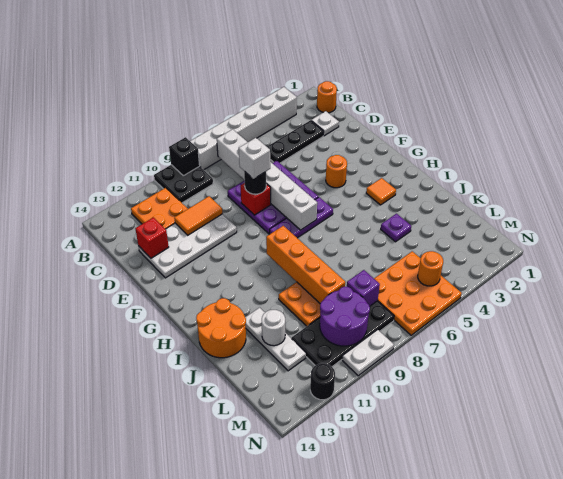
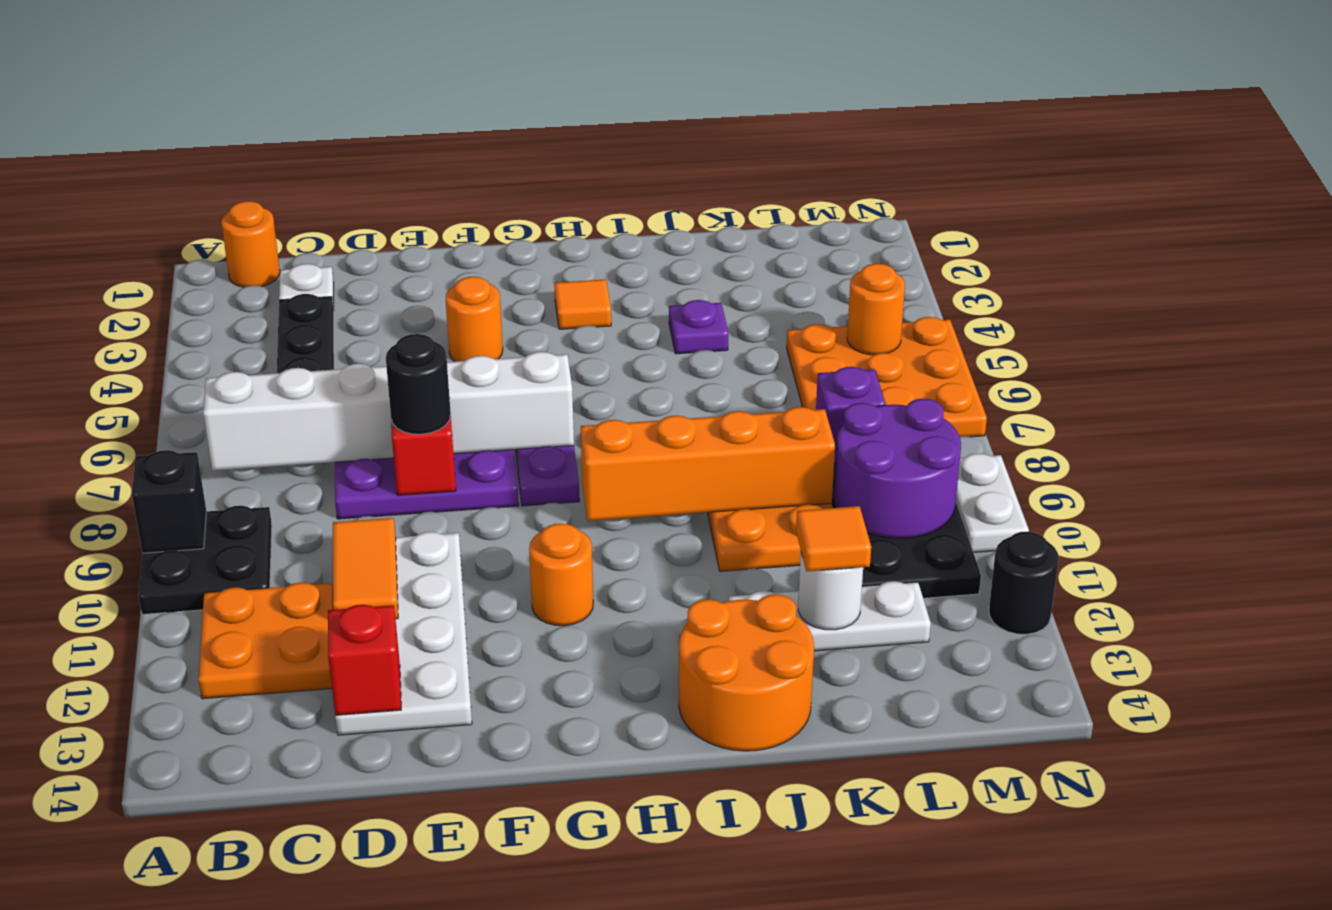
white 1x6 brick [190,87,297,170] -> none
white 1x1 brick [239,138,270,179] -> none
none -> orange 1x1 round brick [529,523,593,626]
none -> orange 1x1 tile [796,506,871,572]

